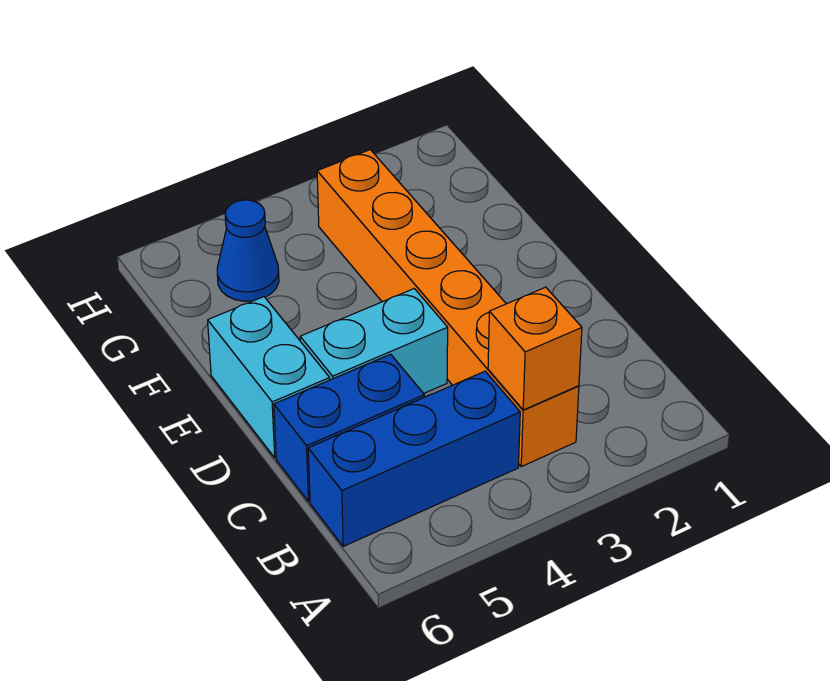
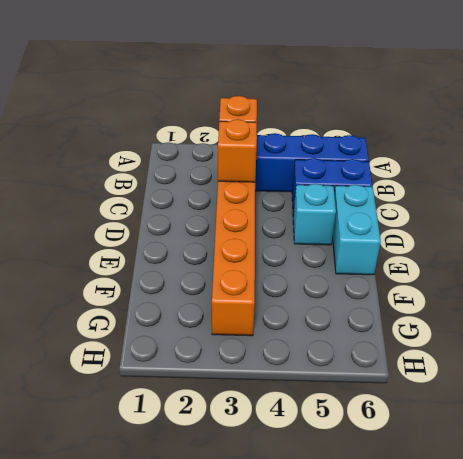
none -> orange 1x1 brick [218,119,257,182]
cyan 1x2 brick [300,289,448,393] -> cyan 1x1 brick [293,184,336,245]
blue 1x1 cone [217,200,279,301] -> none

